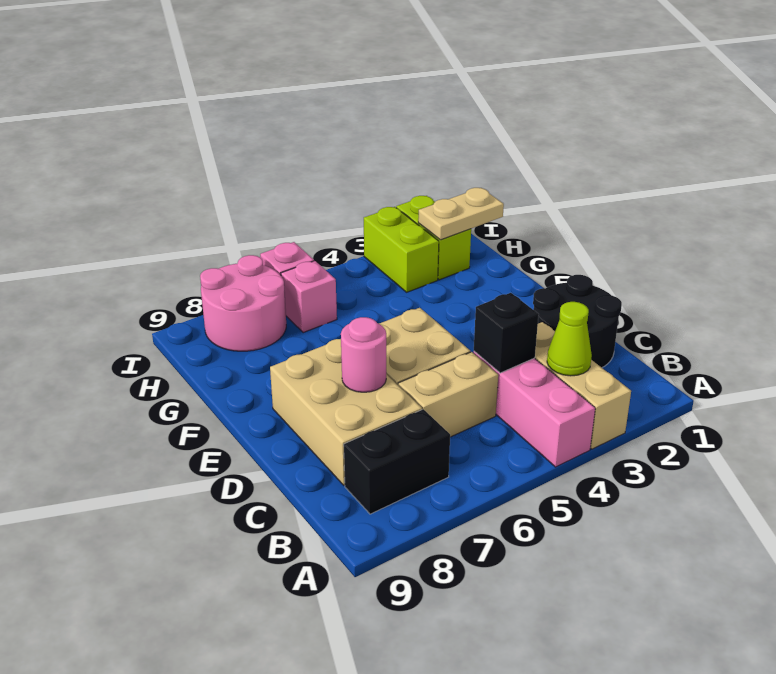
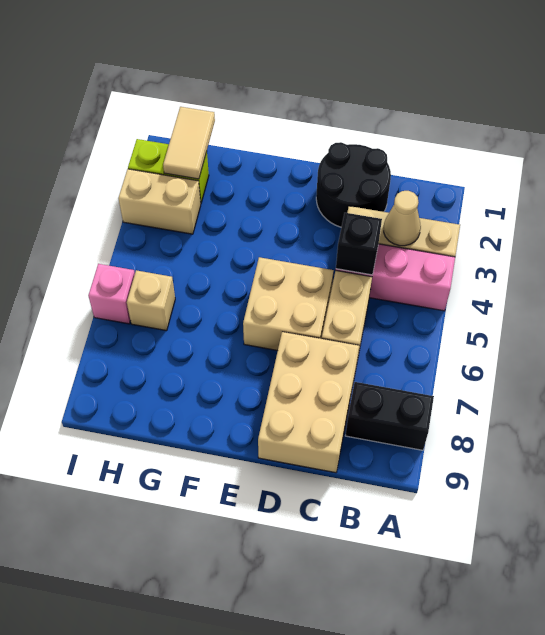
lime 1x1 cone [547,302,592,376] -> tan 1x1 cone [384,191,421,246]
black 1x2 brick [344,409,450,514] -> black 1x2 brick turned to [345,382,434,450]
tan 2x3 brick [270,339,422,485] -> tan 2x3 brick turned to [258,332,359,473]
pink 1x1 round brick [341,317,386,392] -> none
tan 1x2 plate [418,188,504,240] -> tan 1x2 tile [163,107,215,179]
lime 1x2 brick [364,207,439,292] -> tan 1x2 brick [118,169,201,234]
pink 1x1 brick [281,261,337,333] -> tan 1x1 brick [127,270,175,331]
pink 2x2 round brick [200,255,286,351] -> none

